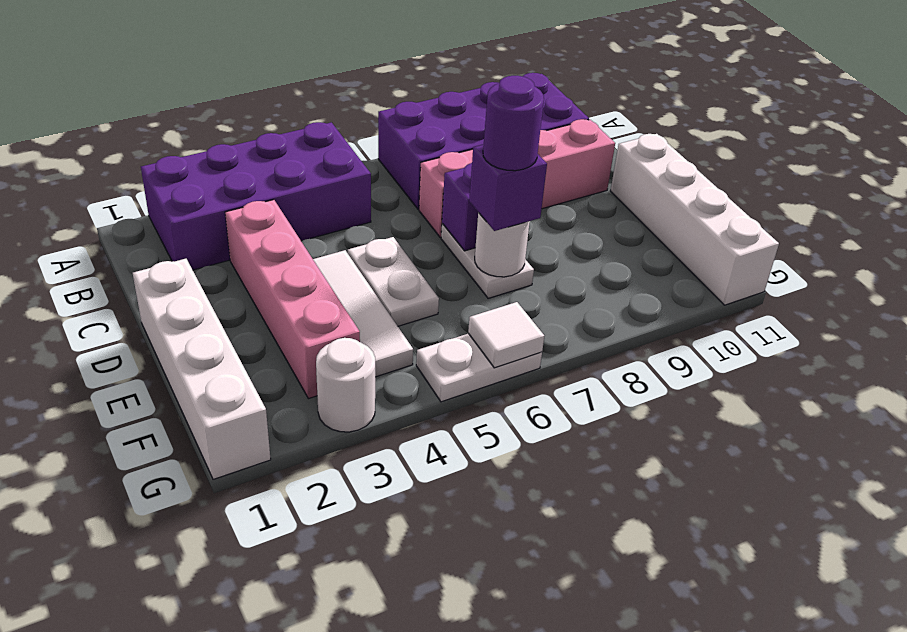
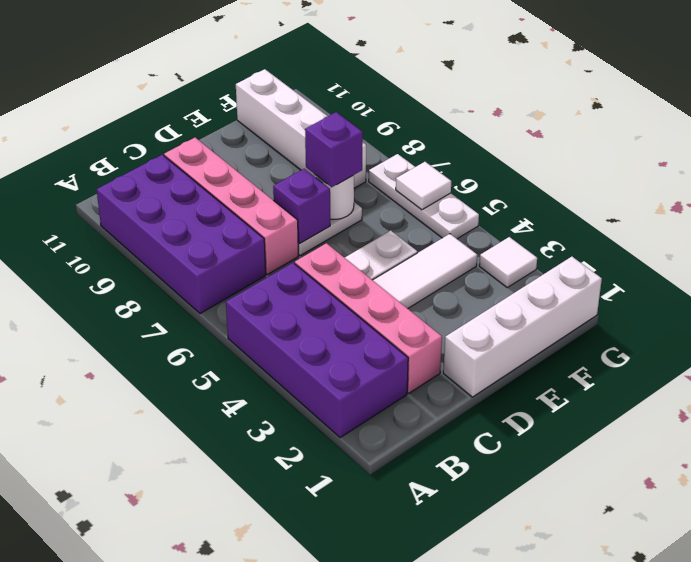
pink 1x4 brick [225,200,360,399] -> pink 1x4 brick turned to [295,243,442,393]
white 1x4 brick [611,134,779,305] -> white 1x4 brick turned to [236,69,366,188]
purple 1x1 round brick [483,76,544,171] -> none
white 1x1 round brick [316,338,375,432] -> white 1x1 tile [479,237,537,287]
white 1x2 plate [416,334,542,402] -> white 1x3 plate [369,154,479,239]

